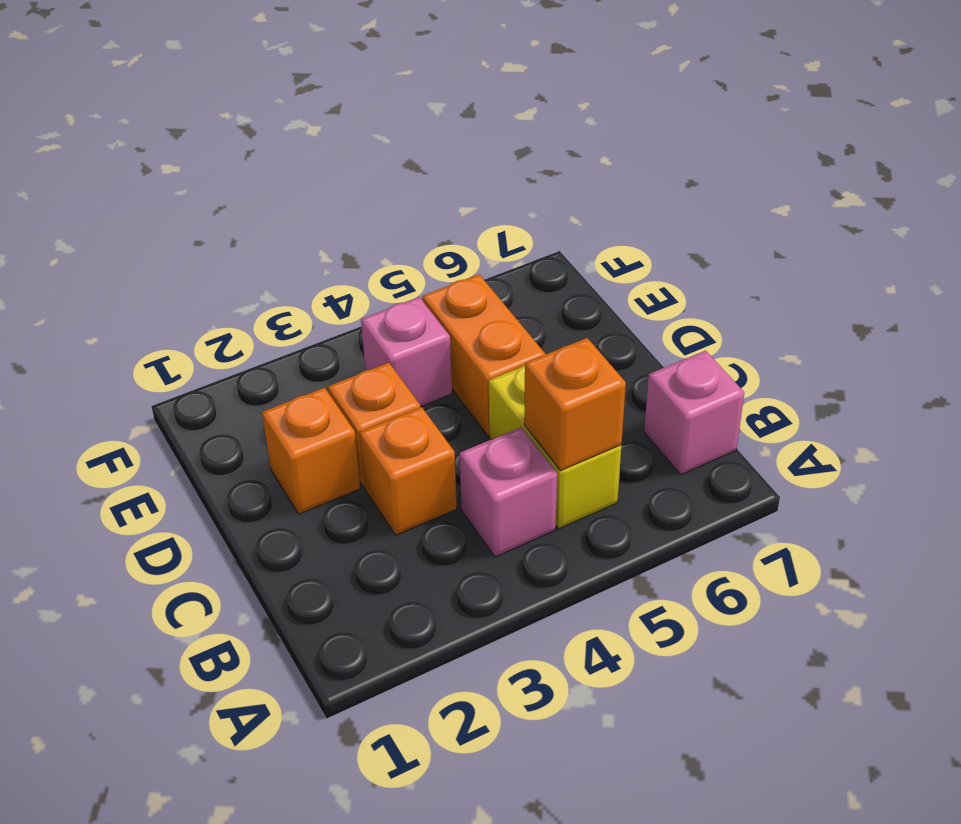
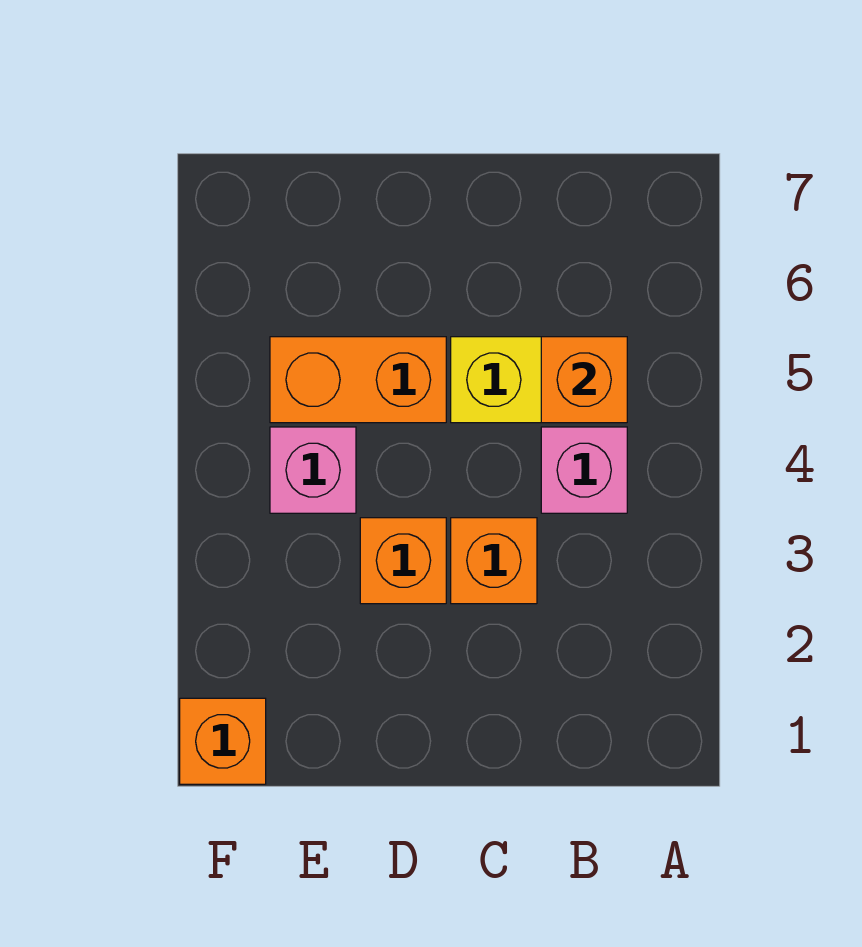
pink 1x1 brick [644,351,744,475] -> none
orange 1x1 brick [262,388,360,514] -> orange 1x1 brick moved to [180,698,266,784]

